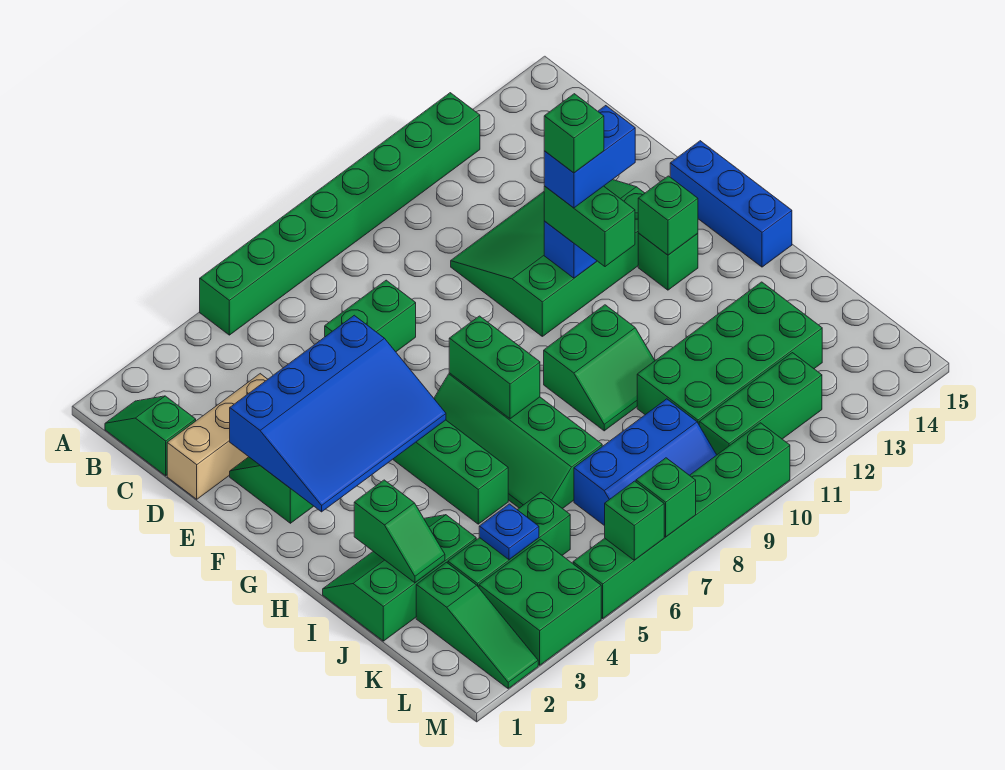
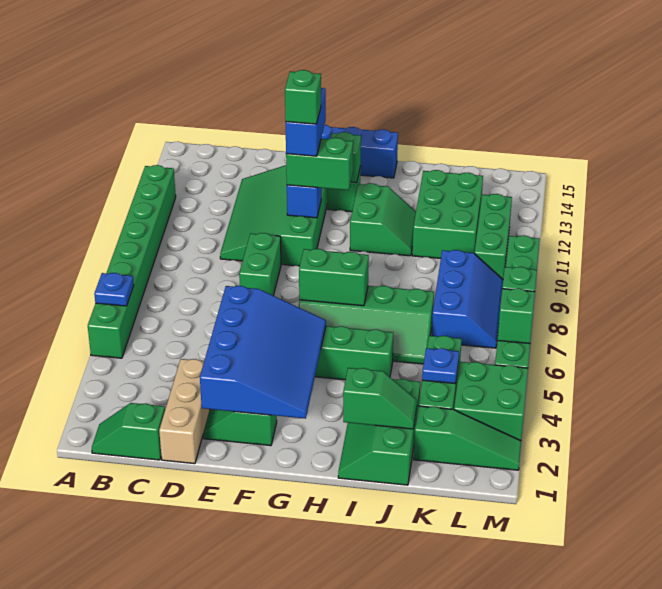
none -> blue 1x1 plate [94,273,134,306]
green 1x2 brick [325,280,416,352] -> green 1x2 brick moved to [239,233,281,296]
green 2x2 slope [544,305,655,431] -> green 2x2 slope moved to [350,183,416,256]
green 2x4 brick [637,282,822,424] -> green 2x3 brick [412,170,483,258]

